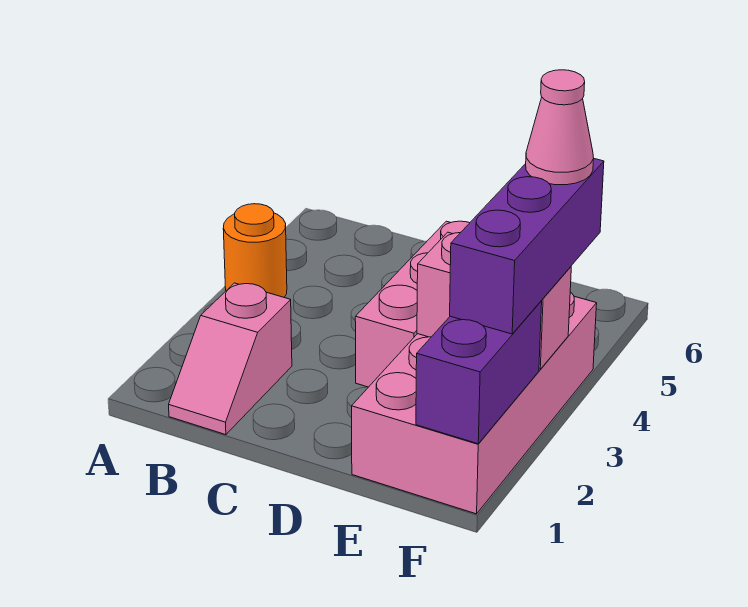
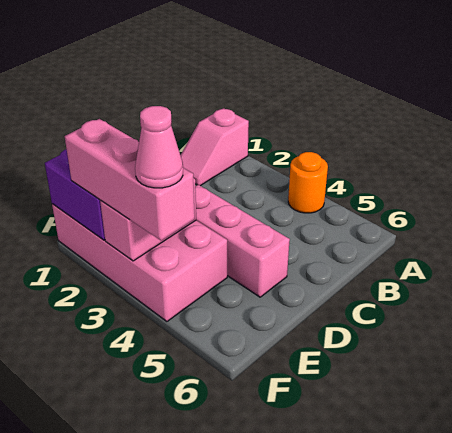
pink 1x2 slope [169,283,292,435] -> pink 1x2 slope turned to [180,108,249,186]
purple 1x3 brick [450,159,604,334] -> pink 1x3 brick [65,119,195,241]

